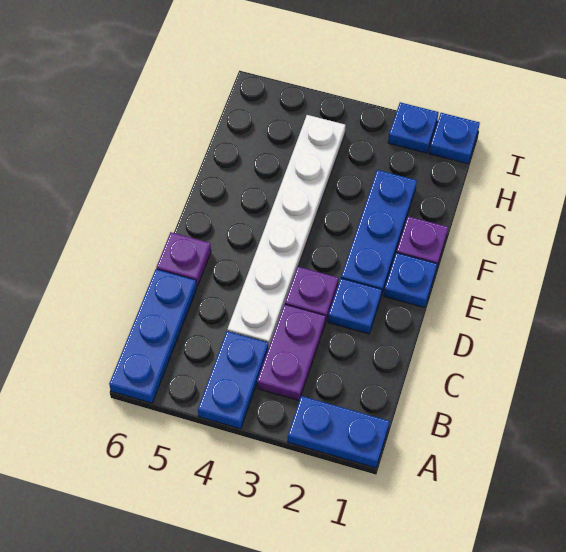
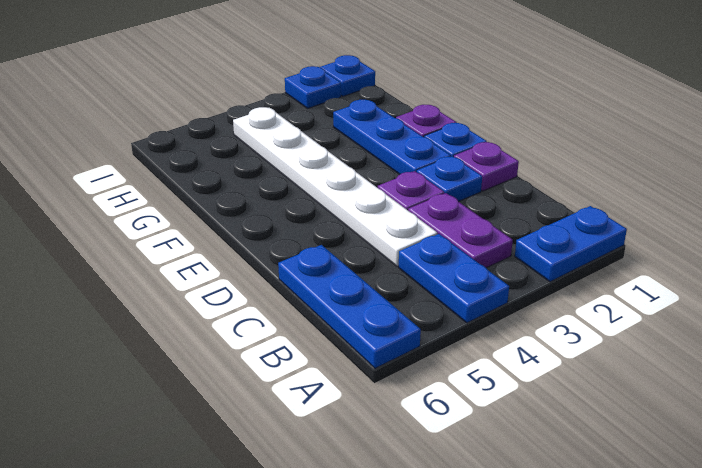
purple 1x1 plate [156,232,211,286] -> purple 1x1 plate moved to [454,142,519,191]

